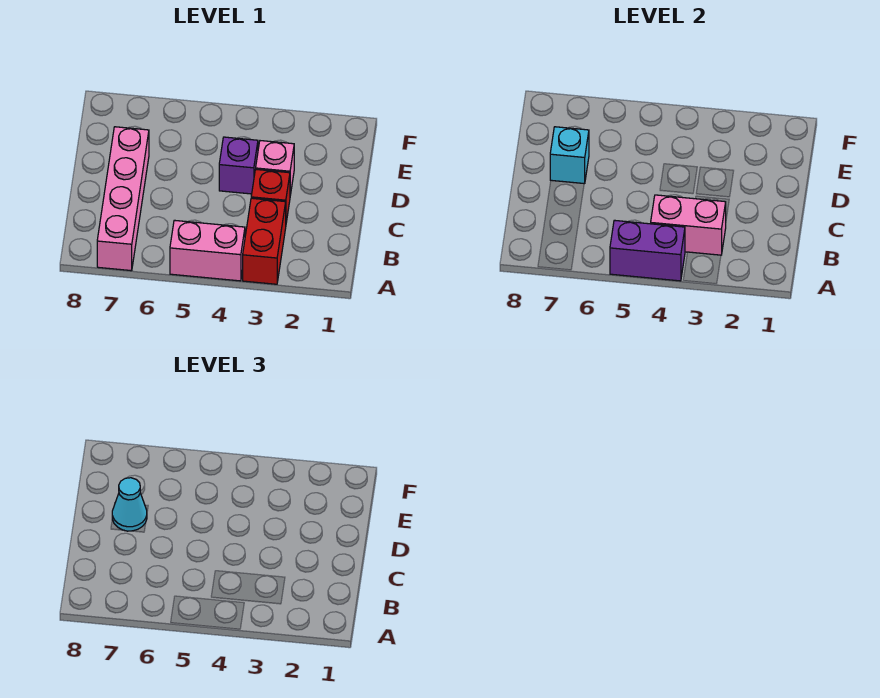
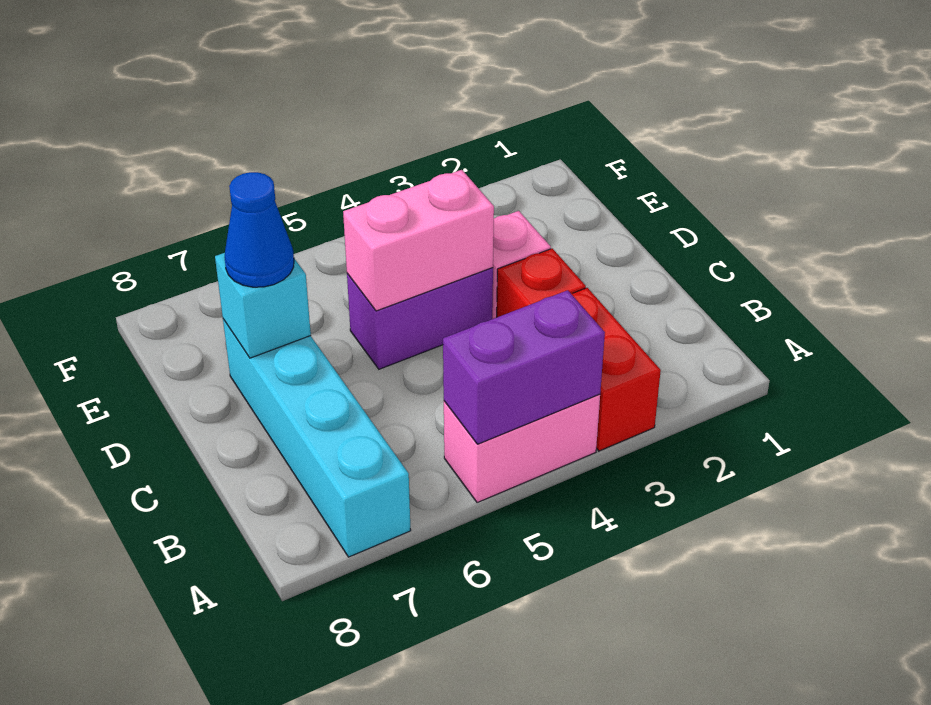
pink 1x4 brick [97,127,149,271] -> cyan 1x4 brick [223,319,411,557]
pink 1x2 brick [651,195,726,255] -> pink 1x2 brick moved to [343,170,494,311]
purple 1x1 brick [219,137,258,194] -> purple 1x2 brick [347,268,493,369]
cyan 1x1 cone [112,478,147,531] -> blue 1x1 cone [225,172,294,287]

